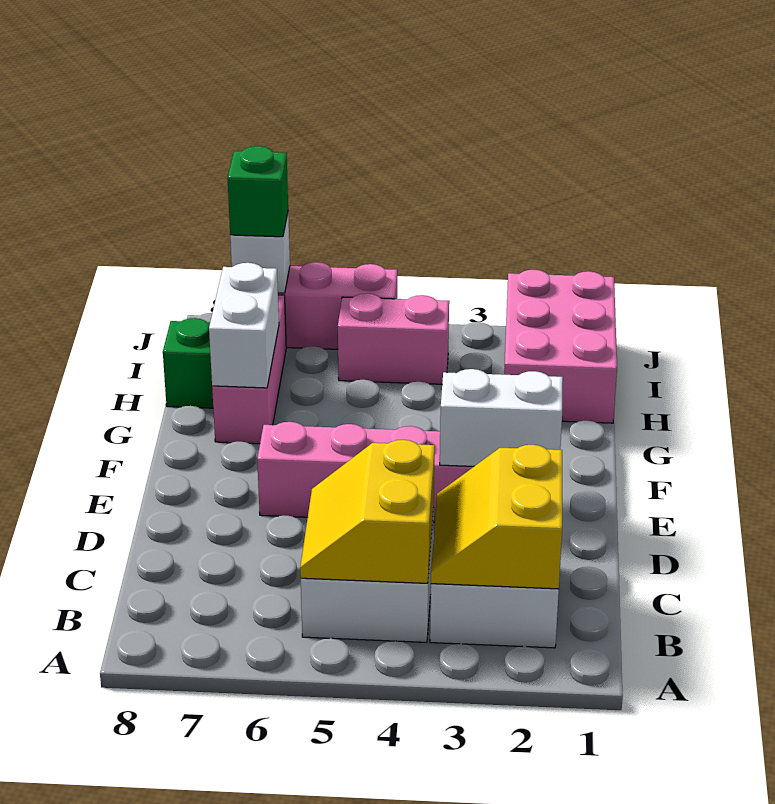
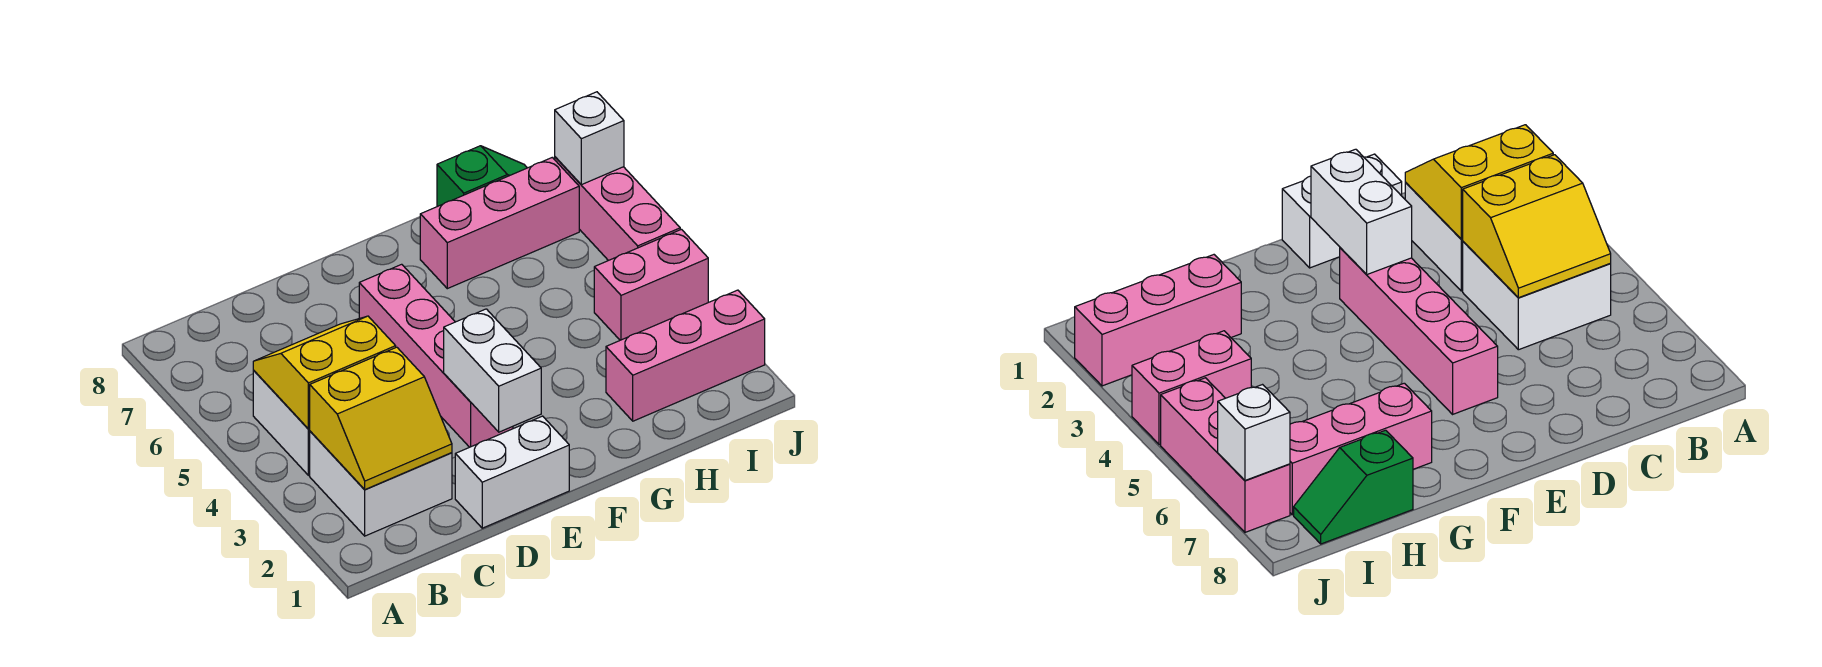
yellow 2x2 slope [431,445,562,589] -> yellow 2x2 slope turned to [310,347,452,490]
white 1x2 brick [209,263,279,388] -> white 1x2 brick moved to [455,416,569,528]
pink 2x3 brick [504,270,617,423] -> pink 1x3 brick [606,290,765,421]
pink 1x2 brick [338,293,449,384] -> pink 1x2 brick turned to [594,229,708,340]
green 1x1 brick [228,146,288,237] -> none

